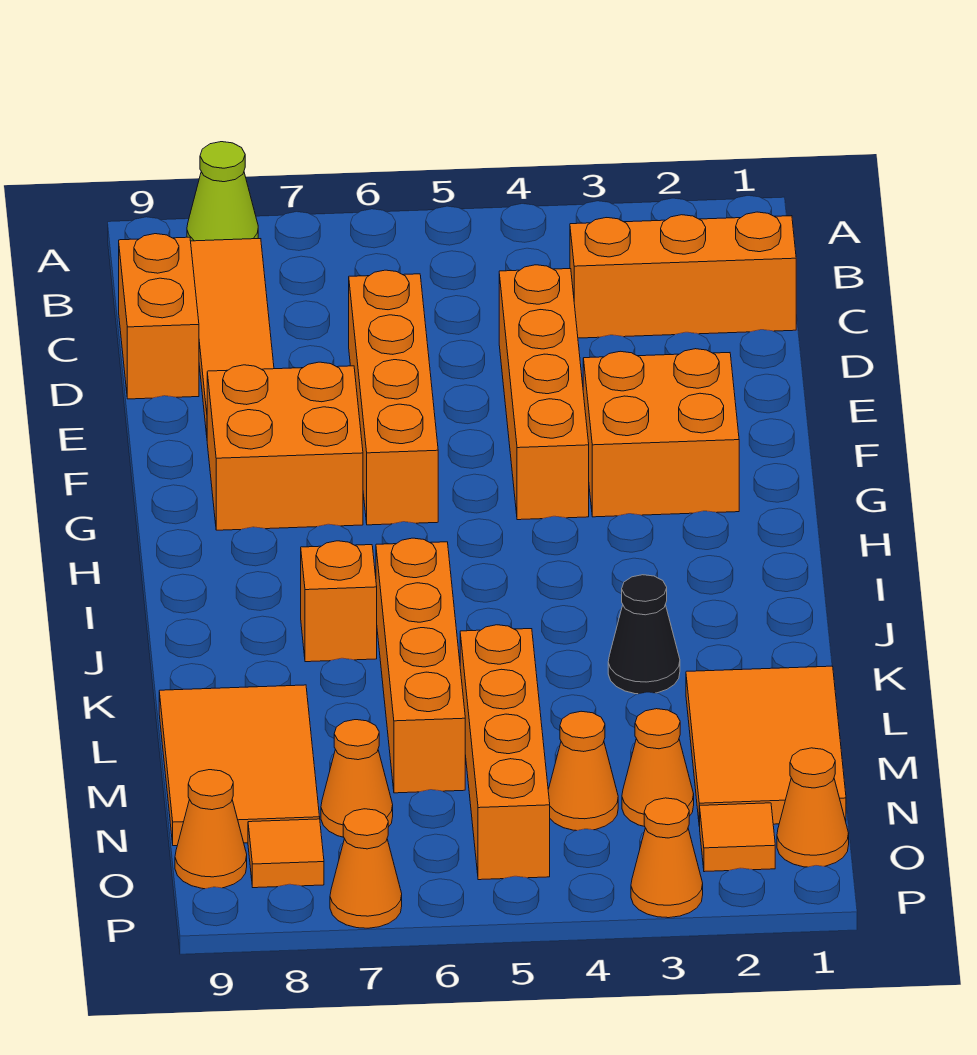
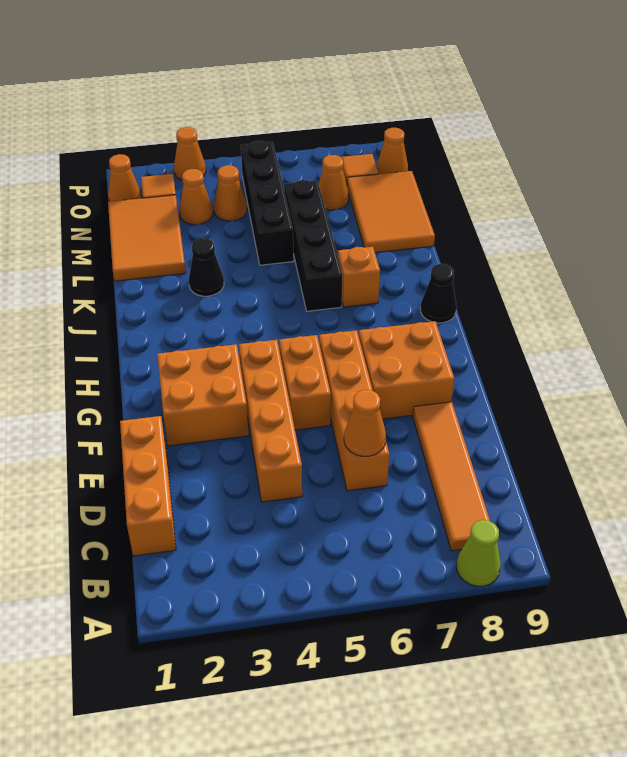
orange 1x3 brick [570,212,796,338] -> orange 1x3 brick turned to [120,416,176,556]
orange 1x2 brick [119,234,199,399] -> orange 1x2 brick moved to [279,335,331,430]
none -> black 1x1 cone [420,264,457,323]
orange 1x4 brick [376,538,465,793] -> black 1x4 brick [284,180,342,311]
orange 1x4 brick [460,625,550,880] -> black 1x4 brick [241,141,294,265]
orange 1x1 cone [330,809,402,928] -> orange 1x1 cone moved to [344,390,386,456]

